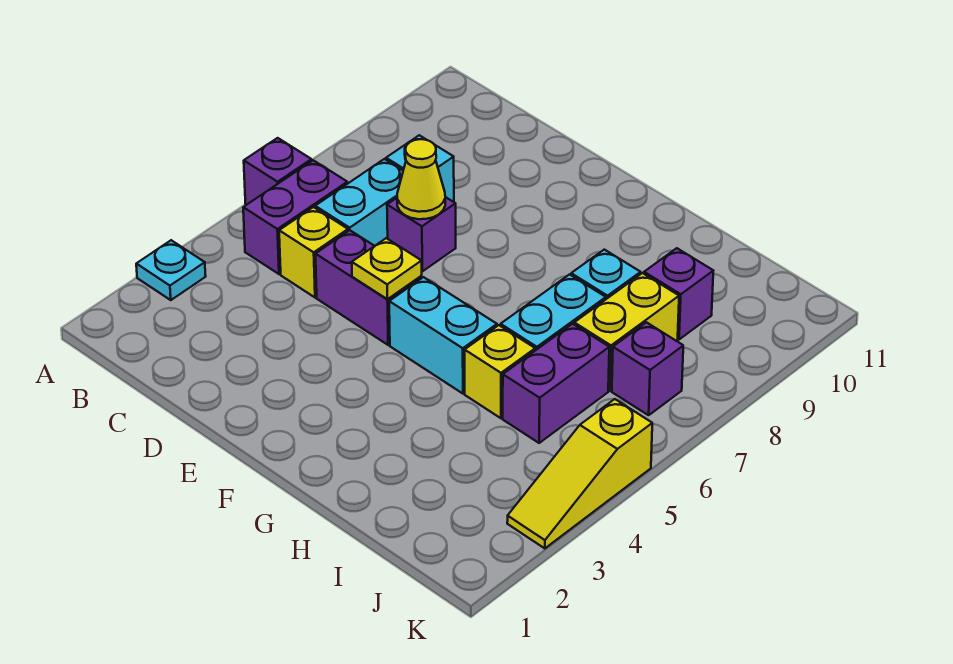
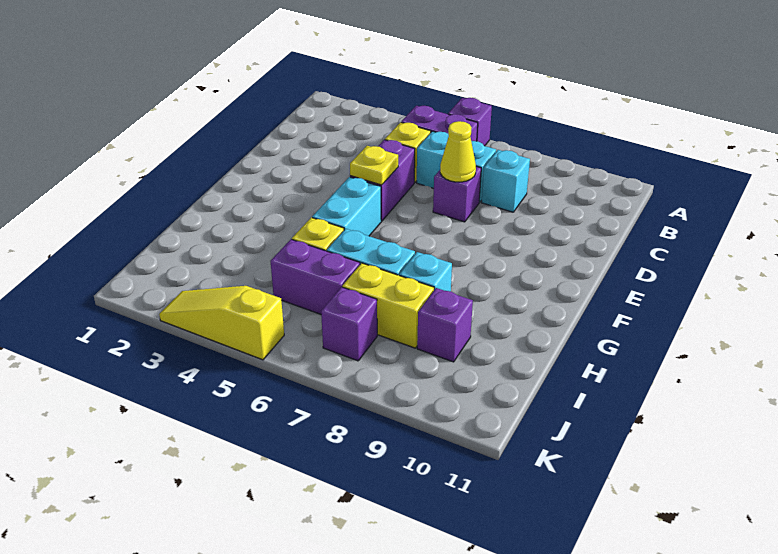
cyan 1x1 plate [136,240,206,300] -> none

